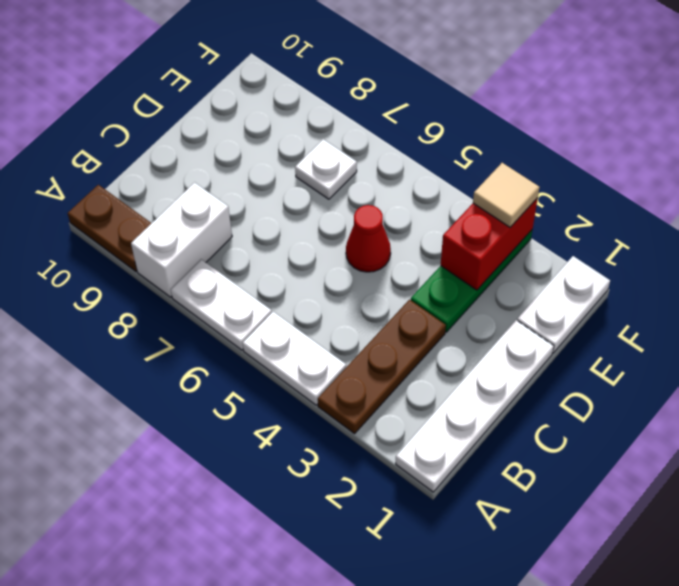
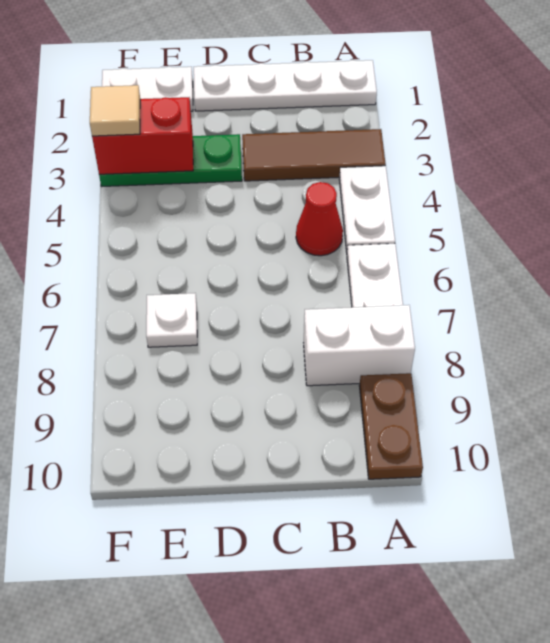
brown 1x3 plate [318,300,446,434] -> brown 1x3 tile [242,129,386,181]
red 1x1 cone [346,205,391,272] -> red 1x1 cone moved to [296,182,343,256]

